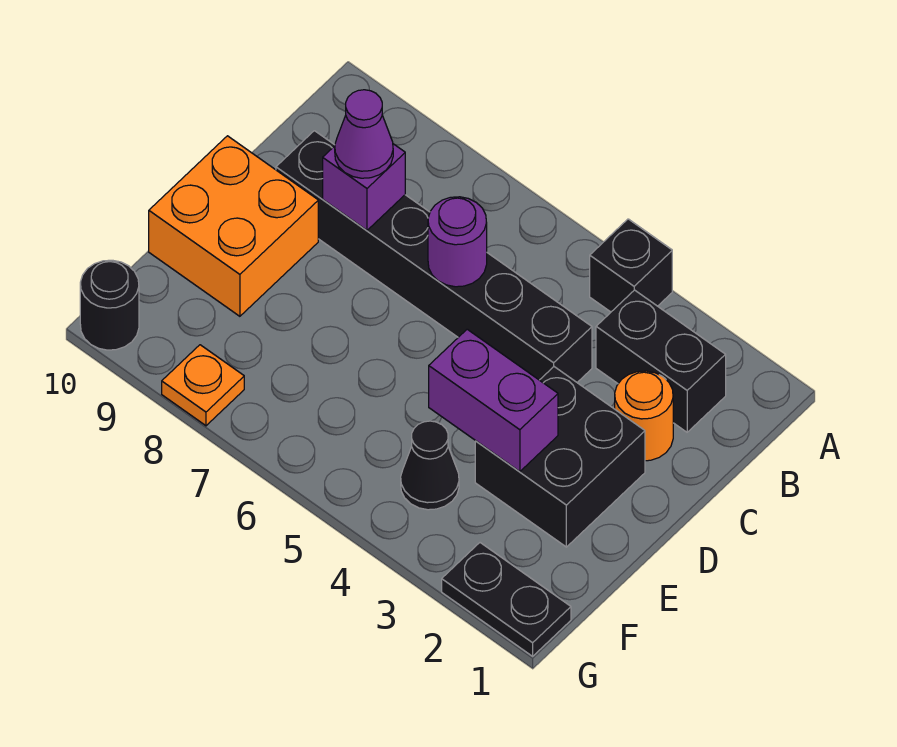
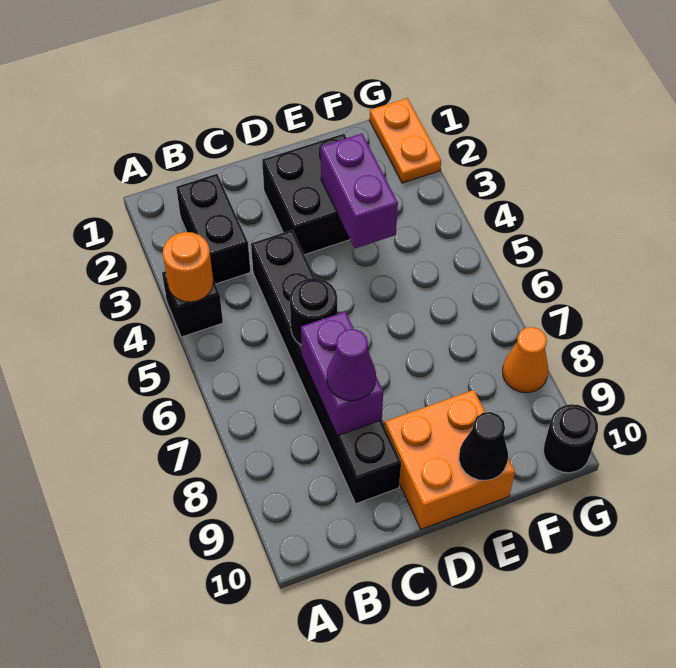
orange 1x1 round brick [615,371,673,461] -> orange 1x1 round brick moved to [163,232,213,302]
purple 1x1 round brick [428,197,487,287] -> black 1x1 round brick [290,278,337,345]
purple 1x1 brick [323,144,405,230] -> purple 1x2 brick [301,311,383,436]
black 1x1 cone [401,421,459,510] -> black 1x1 cone moved to [459,412,508,480]
black 1x2 plate [442,543,571,656] -> orange 1x2 plate [369,98,441,183]
orange 1x1 plate [162,345,244,426] -> orange 1x1 cone [503,327,548,393]

